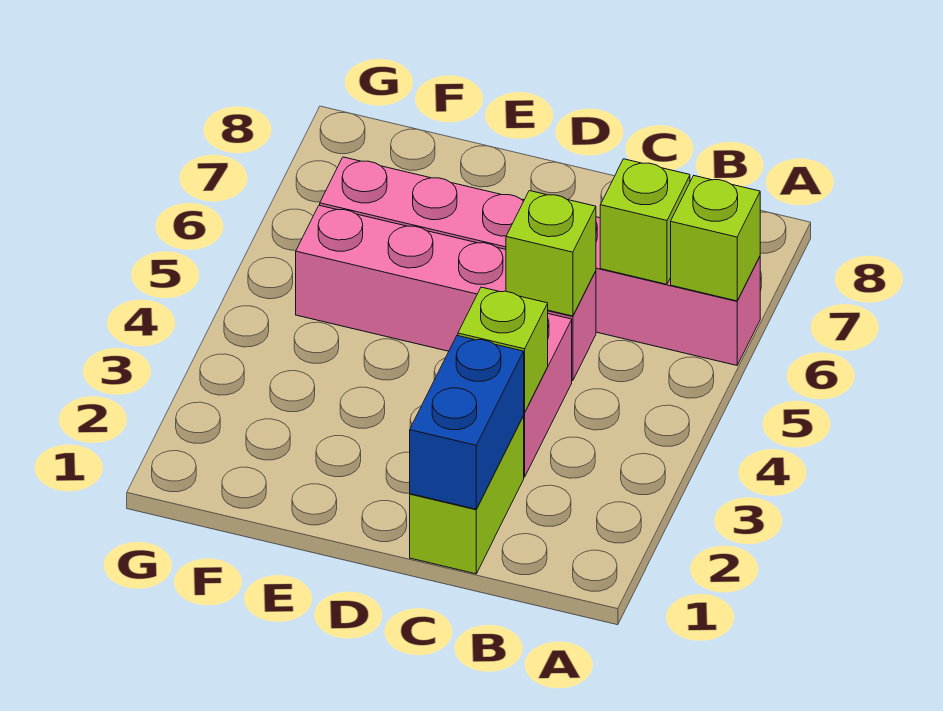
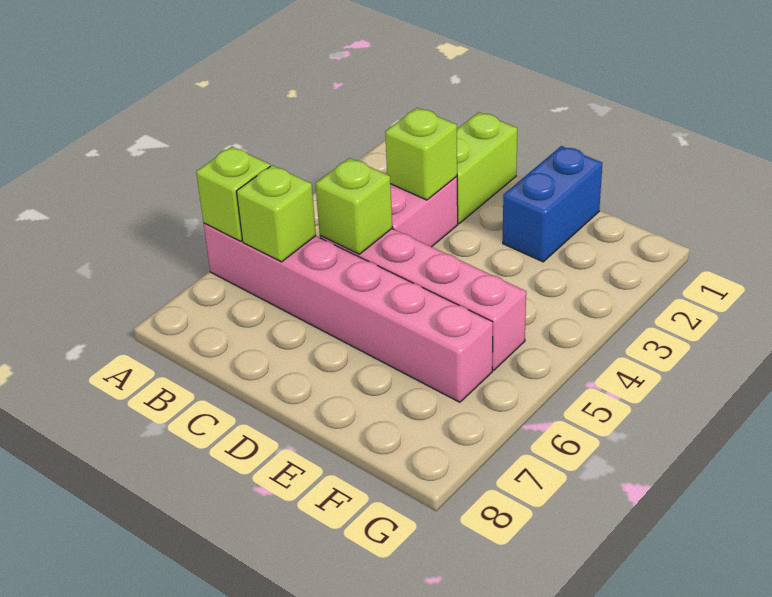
blue 1x2 brick [410,336,524,509] -> blue 1x2 brick moved to [503,146,602,262]

